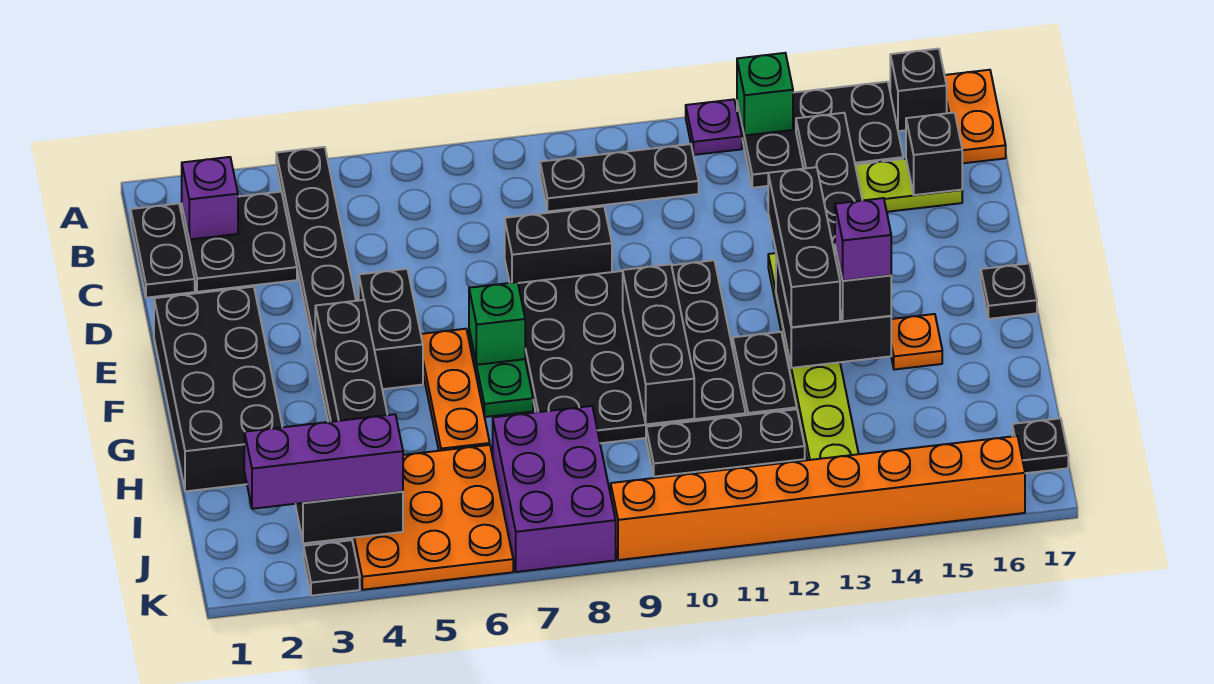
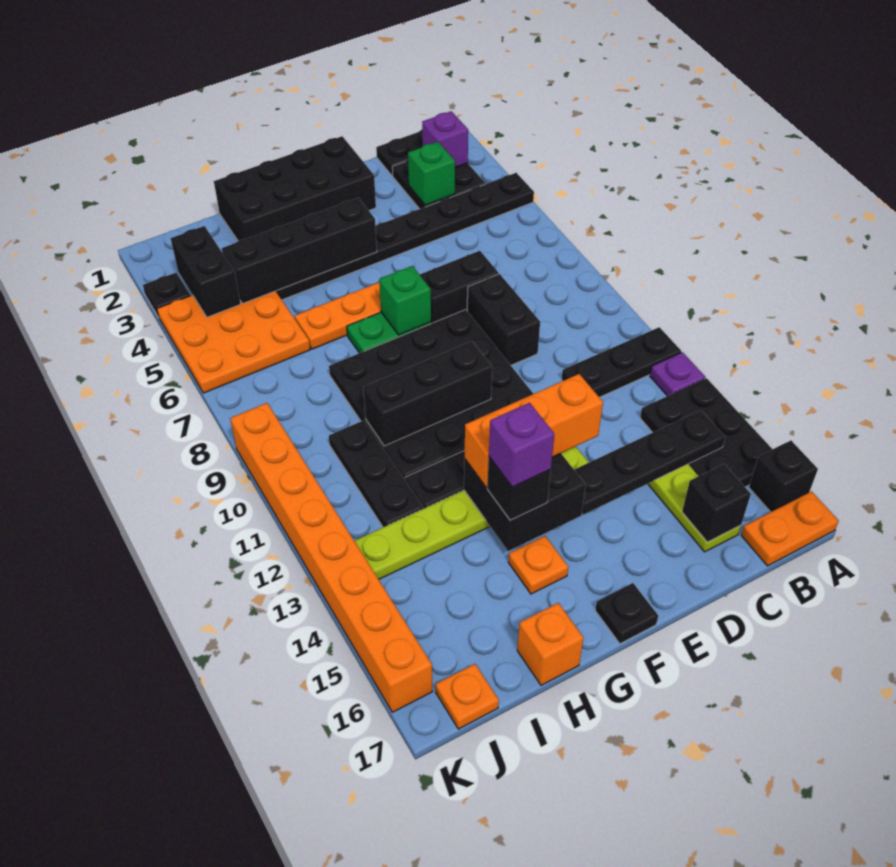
green 1x1 brick [737,53,793,136] -> green 1x1 brick moved to [408,142,455,205]
black 1x3 plate [540,144,699,211] -> black 1x3 plate turned to [562,327,681,397]
black 1x2 brick [359,269,423,389] -> black 1x2 brick moved to [419,251,499,323]
black 1x3 brick [768,167,840,327] -> orange 1x3 brick [465,374,603,488]
none -> orange 1x1 brick [517,603,583,685]
purple 2x3 brick [493,406,616,572] -> none
purple 1x3 brick [244,414,403,509] -> none
black 1x1 plate [1012,418,1068,473] -> orange 1x1 plate [436,664,499,729]

